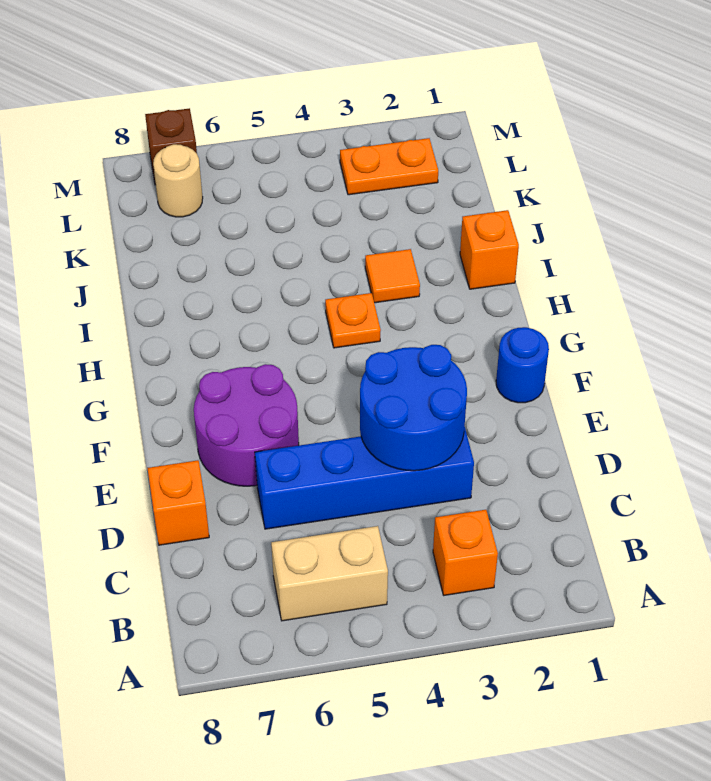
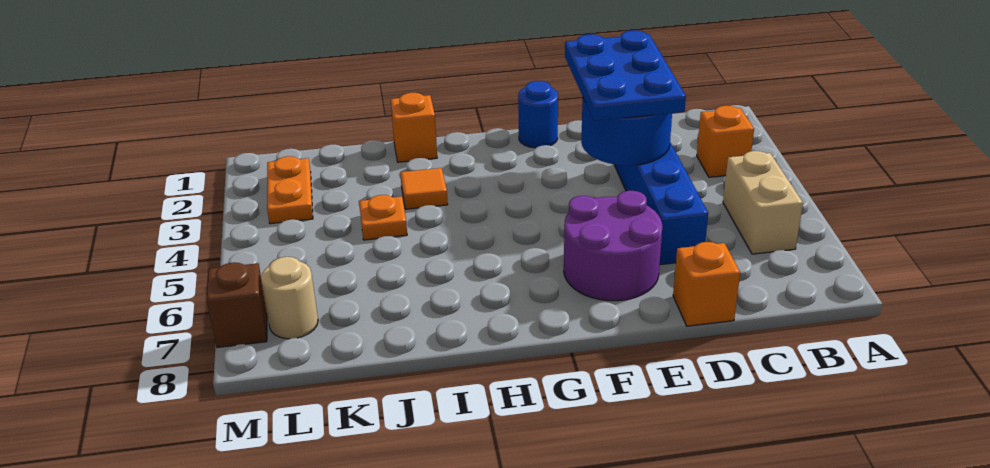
none -> blue 2x3 plate [565,30,686,121]
orange 1x1 plate [325,293,381,348] -> orange 1x1 plate moved to [359,195,407,240]

